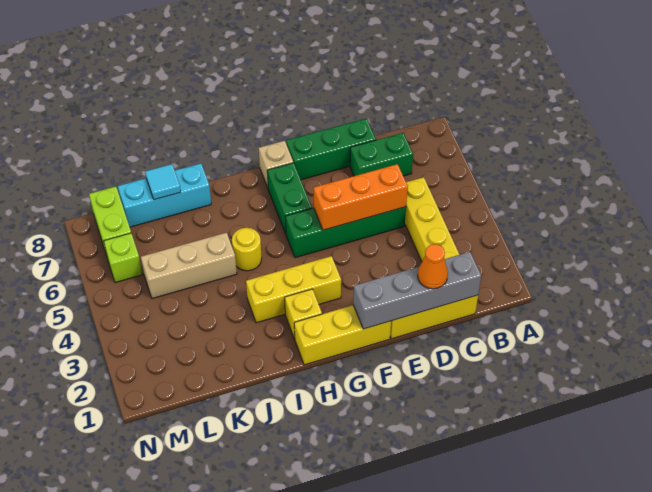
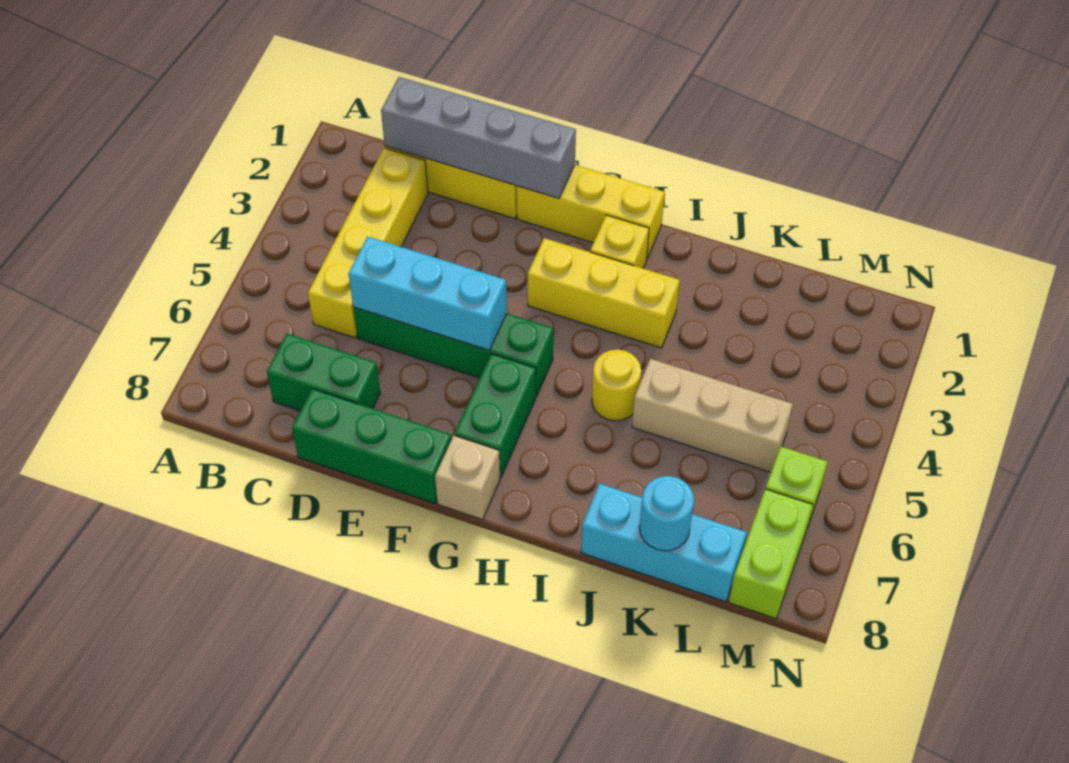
orange 1x1 cone [418,244,448,289] -> none
orange 1x3 brick [314,164,408,230] -> cyan 1x3 brick [349,237,507,350]
cyan 1x1 tile [145,164,181,200] -> cyan 1x1 round brick [639,476,694,551]

